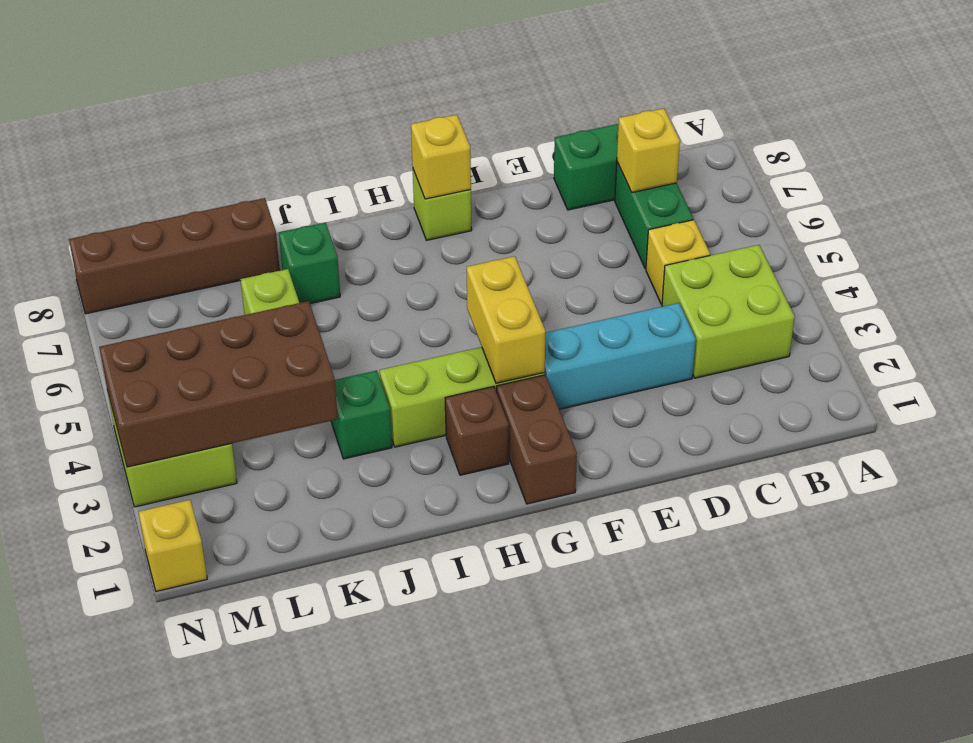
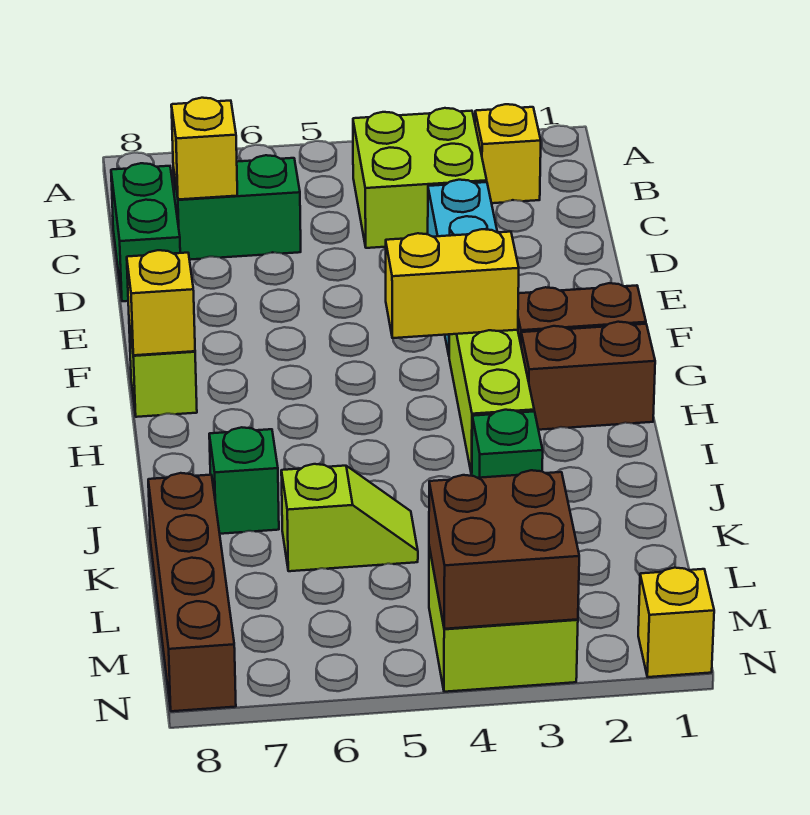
yellow 1x1 brick [646,220,710,304] -> yellow 1x1 brick moved to [475,104,541,203]
brown 1x1 brick [445,387,509,475] -> brown 1x2 brick [521,322,655,430]
brown 2x4 brick [99,301,338,467] -> brown 2x2 brick [429,470,579,629]

